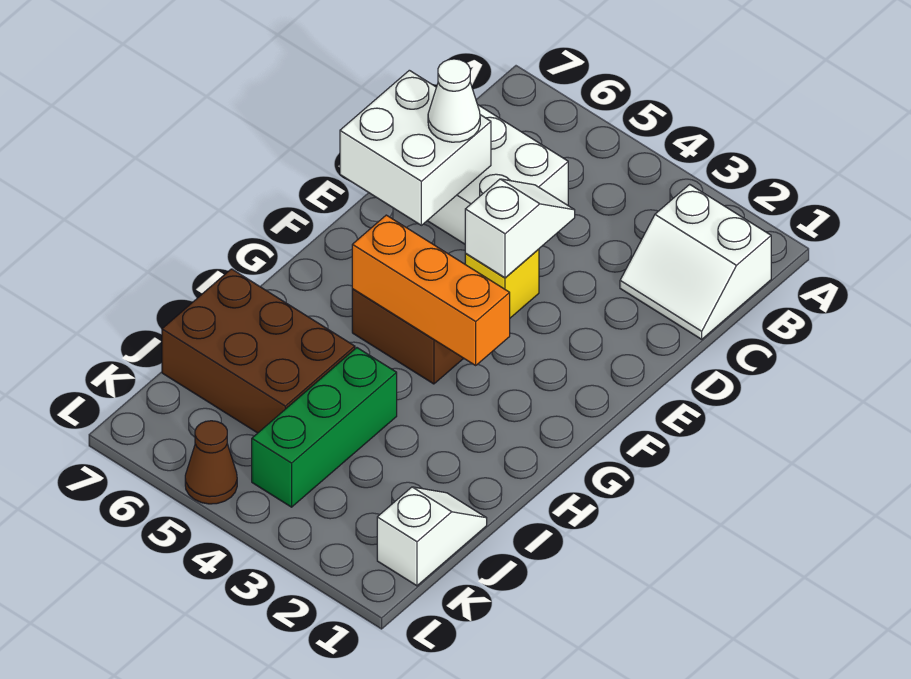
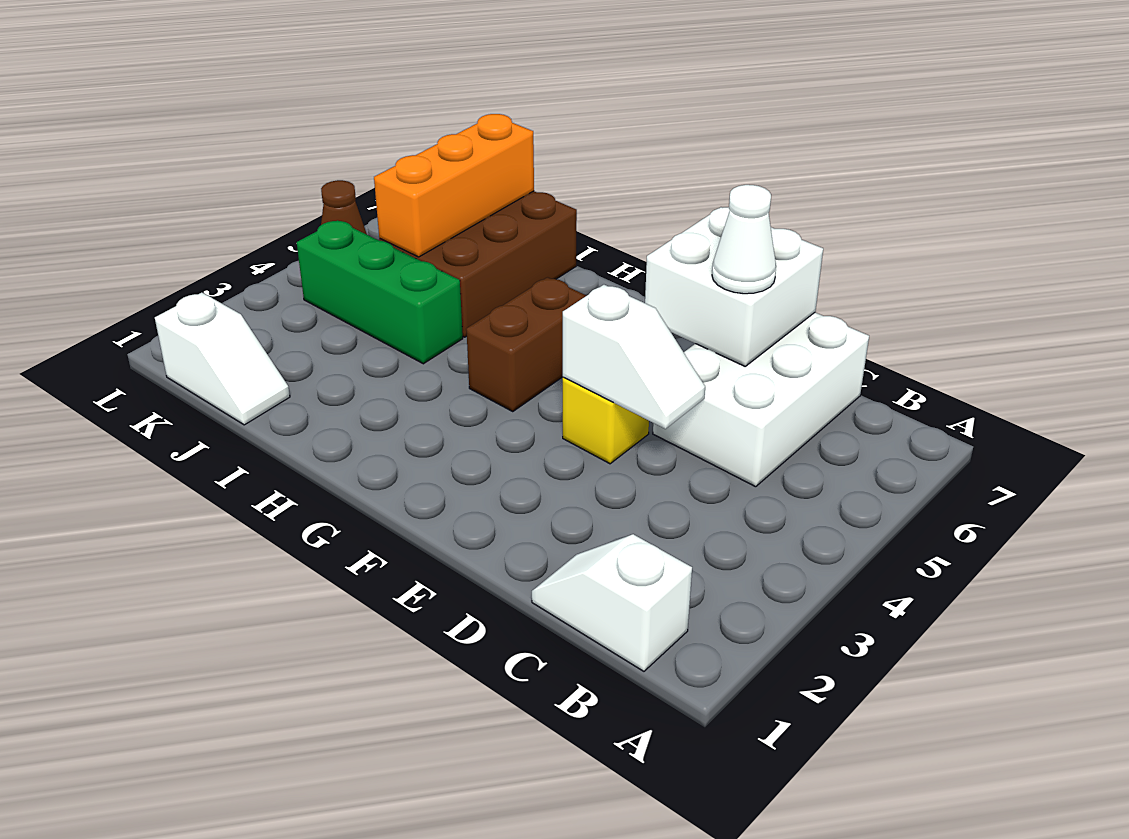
white 2x2 slope [620,184,771,339] -> white 1x2 slope [532,534,692,671]
orange 1x3 brick [352,215,510,365] -> orange 1x3 brick moved to [374,114,534,257]

